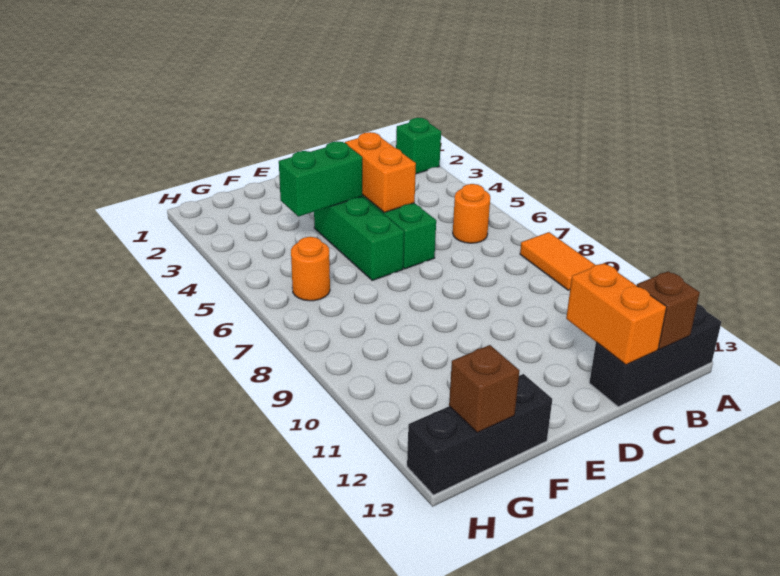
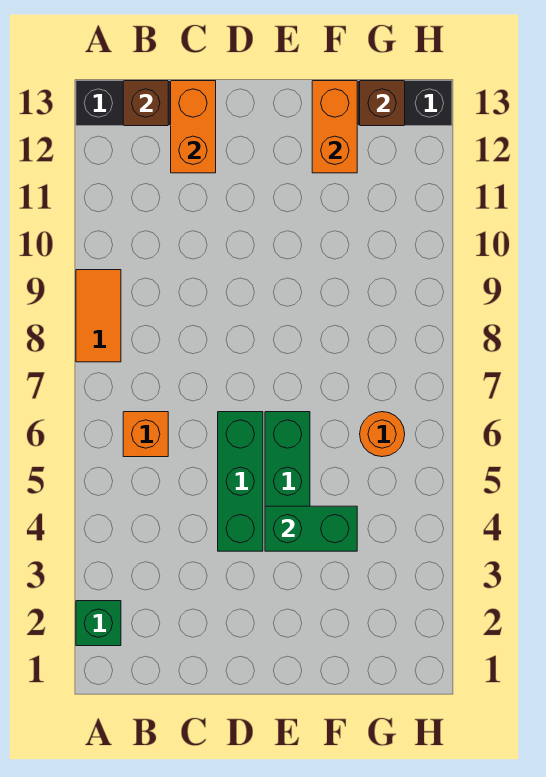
orange 1x1 round brick [453,184,490,243] -> orange 1x1 brick [123,412,168,457]
orange 1x2 brick [345,132,416,212] -> orange 1x2 brick moved to [312,81,357,173]

